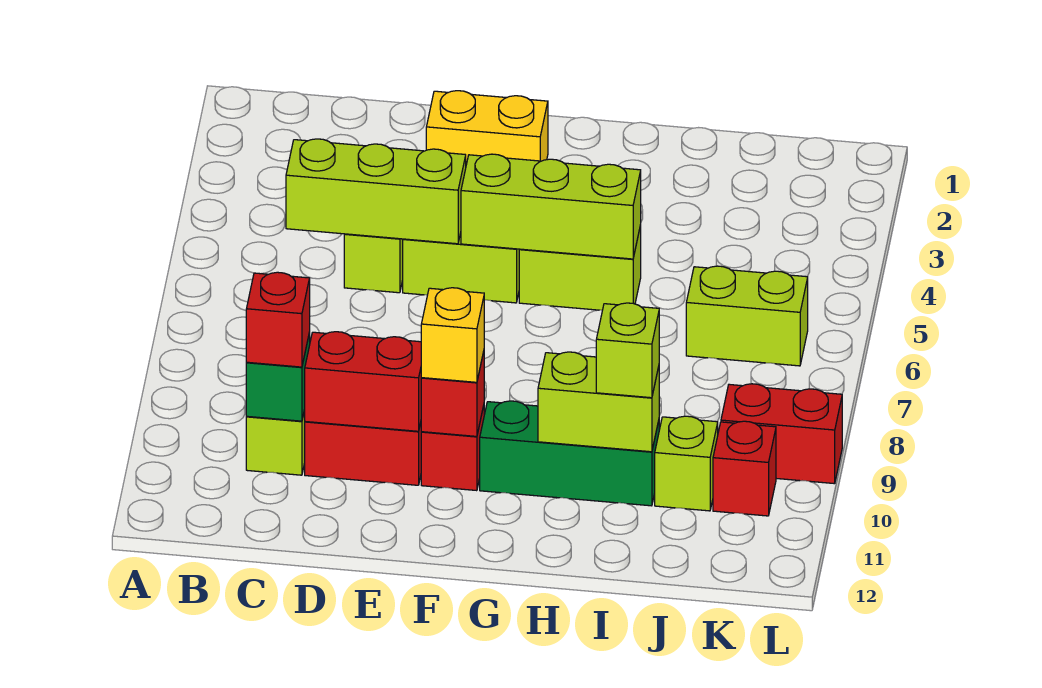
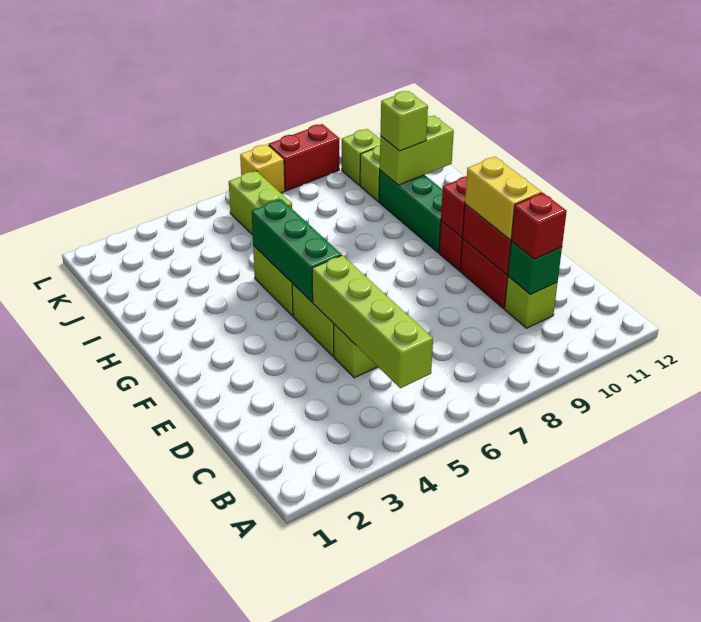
lime 1x3 brick [286,139,466,244] -> lime 1x4 brick [312,255,433,388]
yellow 1x2 brick [426,91,548,165] -> yellow 1x2 brick moved to [465,157,542,240]
lime 1x3 brick [461,154,641,259] -> green 1x3 brick [252,199,342,302]
yellow 1x1 brick [421,288,484,382] -> yellow 1x1 brick moved to [240,144,285,193]
lime 1x2 brick [538,352,659,452] -> lime 1x2 brick turned to [380,116,454,185]
red 1x2 brick [721,384,842,484] -> red 1x2 brick turned to [269,124,340,191]
red 1x1 brick [713,421,776,516] -> lime 1x1 brick [342,129,380,185]

